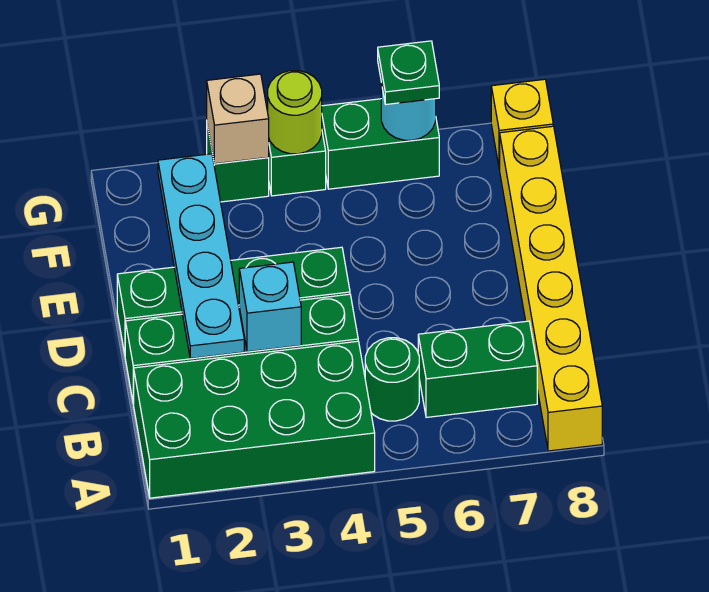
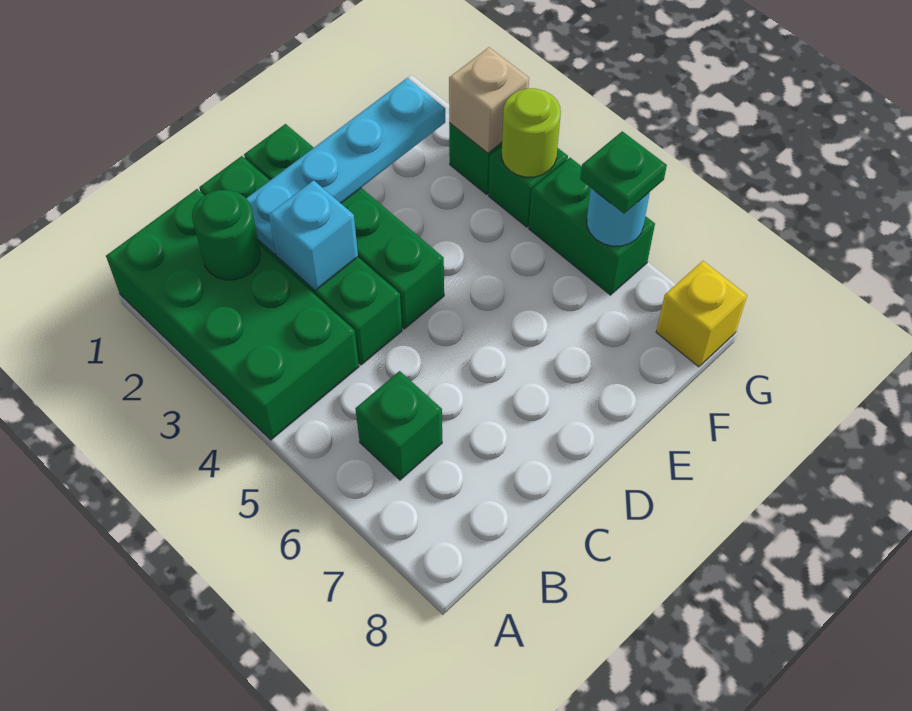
yellow 1x6 brick [500,126,602,451] -> none
green 1x1 round brick [365,338,419,421] -> green 1x1 round brick moved to [192,190,261,280]
green 1x2 brick [418,321,537,417] -> green 1x1 brick [355,371,442,480]

